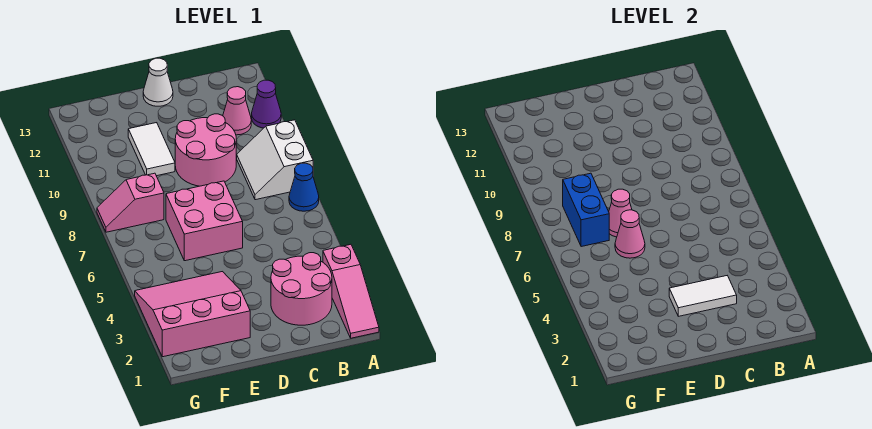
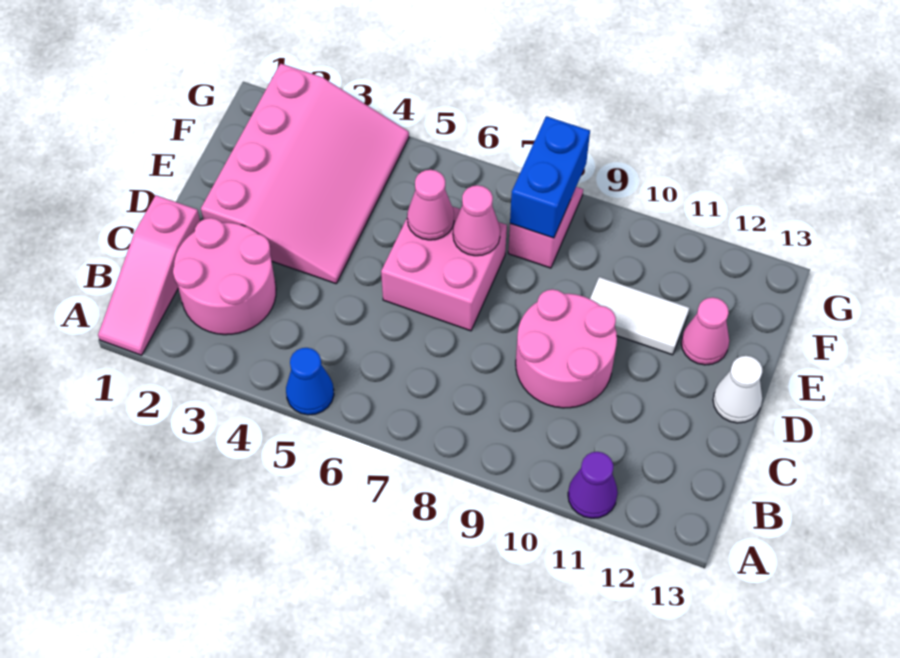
pink 1x3 slope [323,244,379,338] -> pink 1x3 slope turned to [98,195,200,355]
blue 1x1 cone [289,163,319,211] -> blue 1x1 cone moved to [286,348,334,415]
white 2x2 slope [237,120,313,200] -> none
pink 1x1 cone [223,87,251,135] -> pink 1x1 cone moved to [681,297,729,365]
white 1x2 tile [669,276,737,316] -> none
pink 3x3 slope [135,272,250,357] -> pink 3x4 slope [201,64,409,284]
blue 1x2 brick [563,173,609,247] -> blue 1x2 brick turned to [510,116,590,238]

